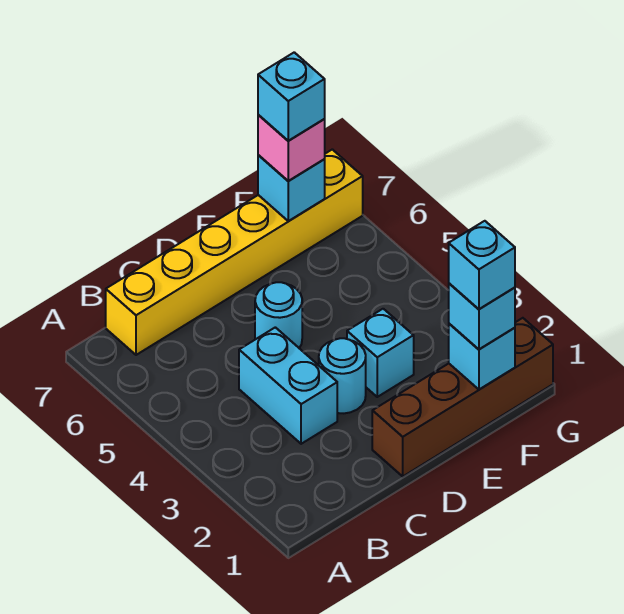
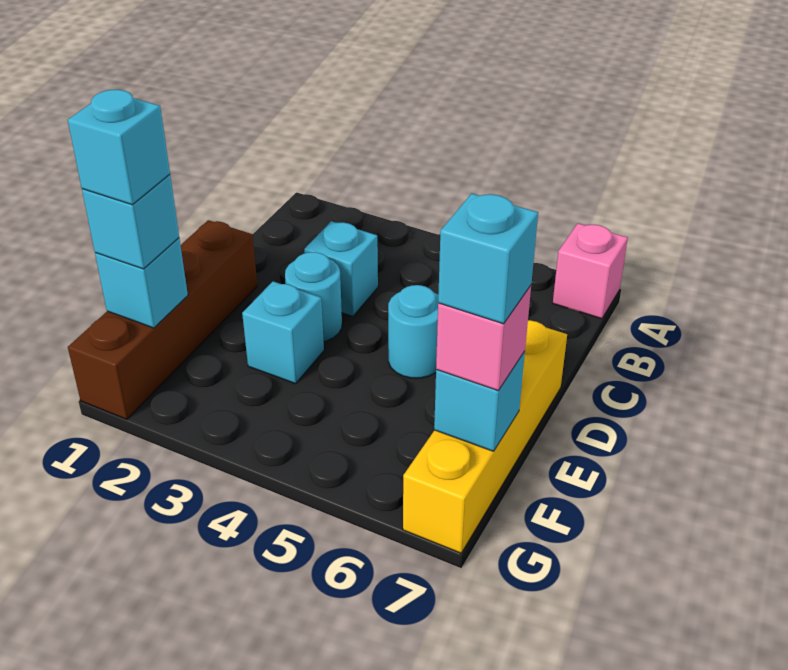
none -> pink 1x1 brick [553,223,628,319]
yellow 1x6 brick [106,149,363,355] -> yellow 1x4 brick [403,320,567,553]
cyan 1x2 brick [239,327,337,444] -> cyan 1x1 brick [304,221,378,316]

